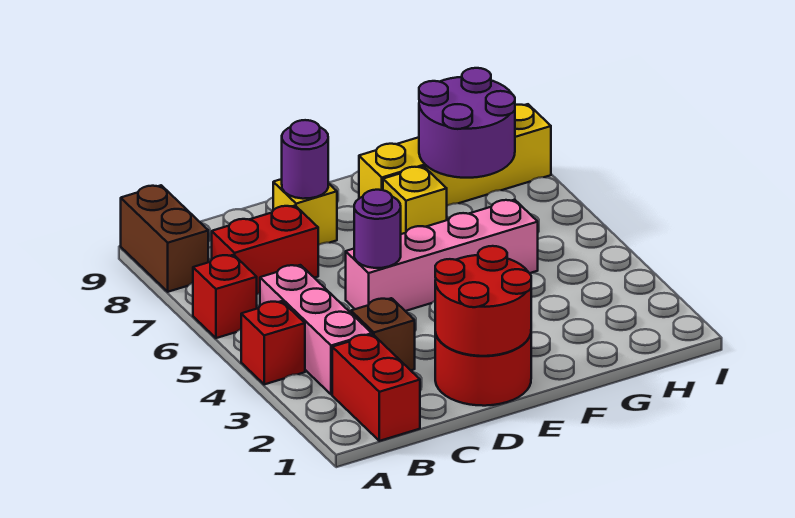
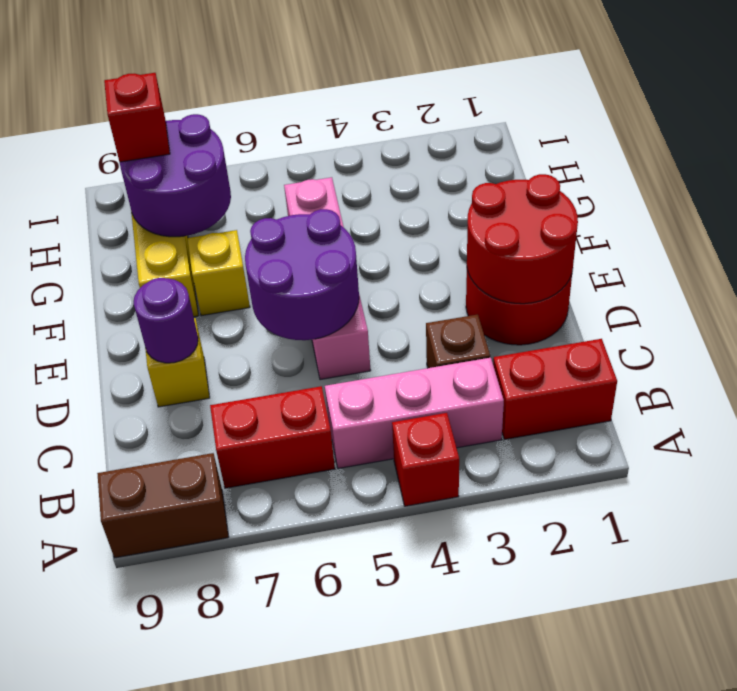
red 1x1 brick [193,255,257,338] -> red 1x1 brick moved to [104,73,170,162]
red 1x2 brick [212,206,318,294] -> red 1x2 brick turned to [210,386,335,488]
purple 1x1 round brick [354,190,401,268] -> purple 2x2 round brick [245,209,359,340]

